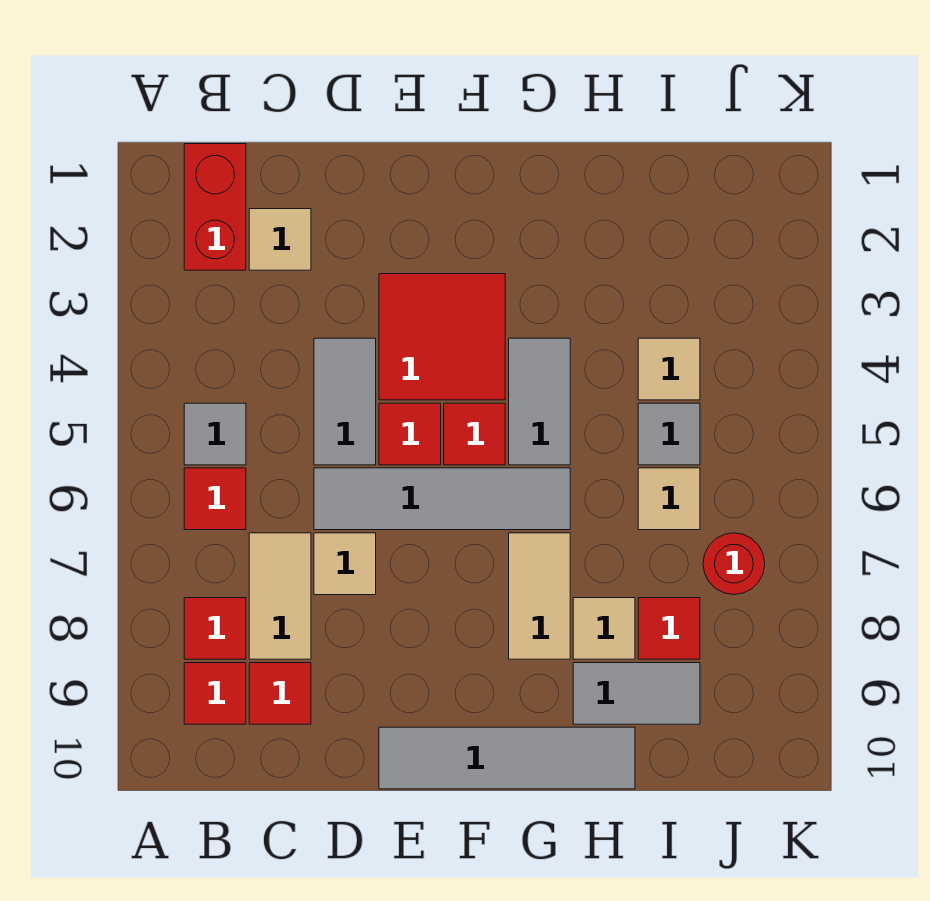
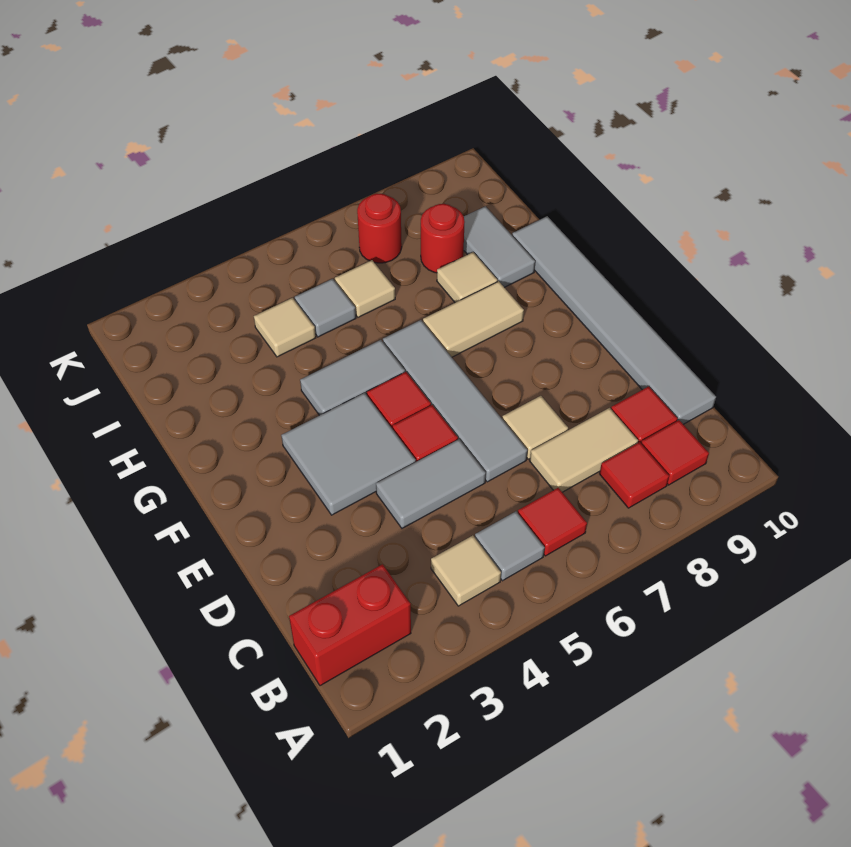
tan 1x1 tile [249,209,311,270] -> tan 1x1 tile moved to [431,535,501,606]
red 2x2 tile [379,274,505,400] -> grey 2x2 tile [281,393,416,515]
grey 1x4 tile [379,727,635,789] -> grey 1x6 tile [512,216,716,424]
red 1x1 tile [638,598,700,659] -> red 1x1 round brick [421,204,465,273]

